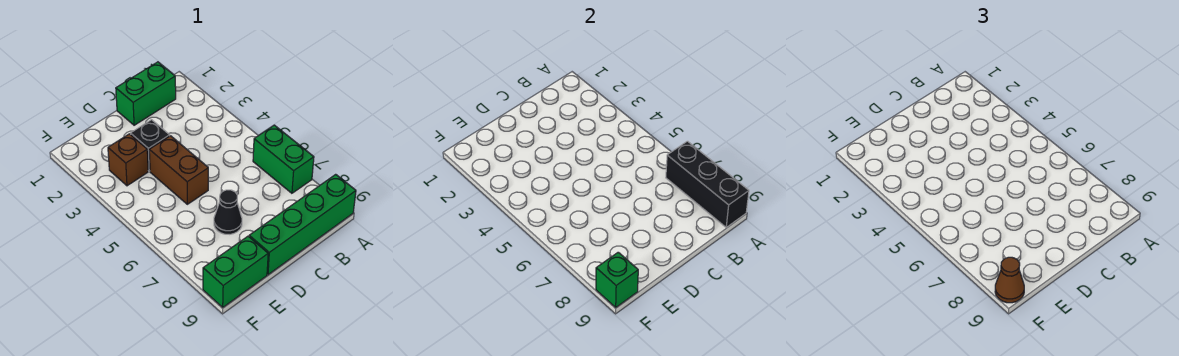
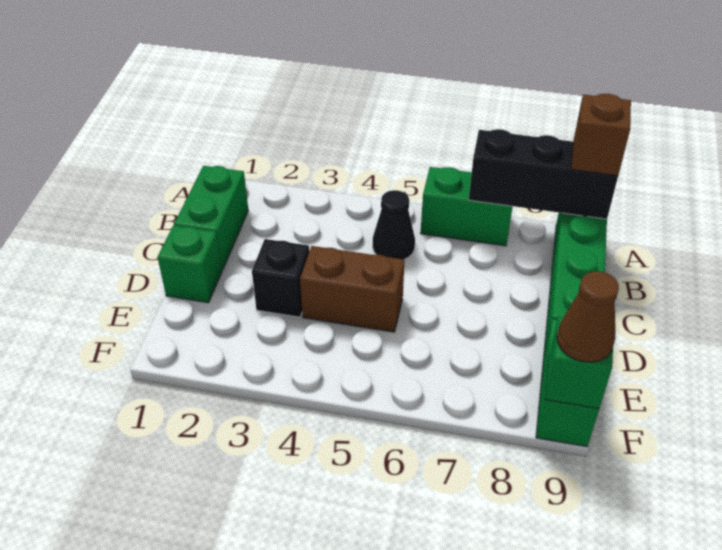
none -> green 1x1 brick [158,225,222,303]
black 1x1 cone [214,190,242,234] -> black 1x1 cone moved to [373,190,415,259]
brown 1x1 brick [108,134,148,186] -> brown 1x1 brick moved to [571,94,631,176]

